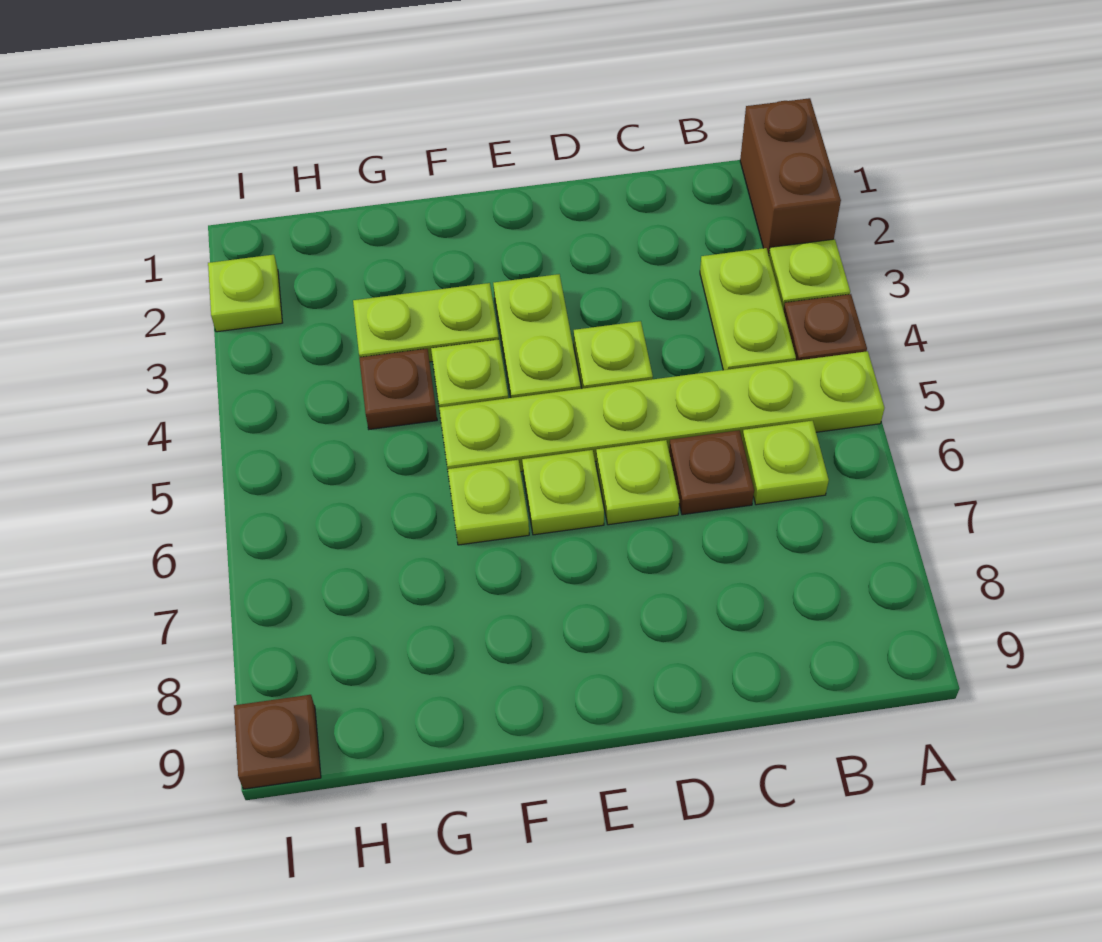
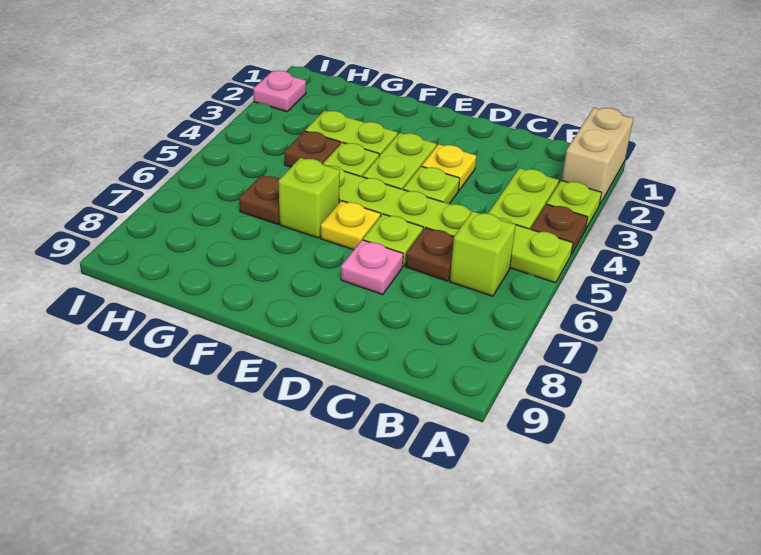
brown 1x2 brick [740,98,841,255] -> tan 1x2 brick [562,108,633,205]
lime 1x1 plate [742,421,829,505] -> lime 1x1 brick [450,211,516,296]
none -> yellow 1x1 plate [422,144,476,190]
none -> pink 1x1 plate [341,240,403,295]
lime 1x1 plate [522,450,604,535] -> yellow 1x1 plate [321,201,381,250]
lime 1x1 plate [448,460,529,545] -> lime 1x1 brick [278,158,340,238]
lime 1x1 plate [208,255,282,332] -> pink 1x1 plate [253,71,306,112]
brown 1x1 plate [234,695,321,789] -> brown 1x1 plate moved to [239,175,280,224]

